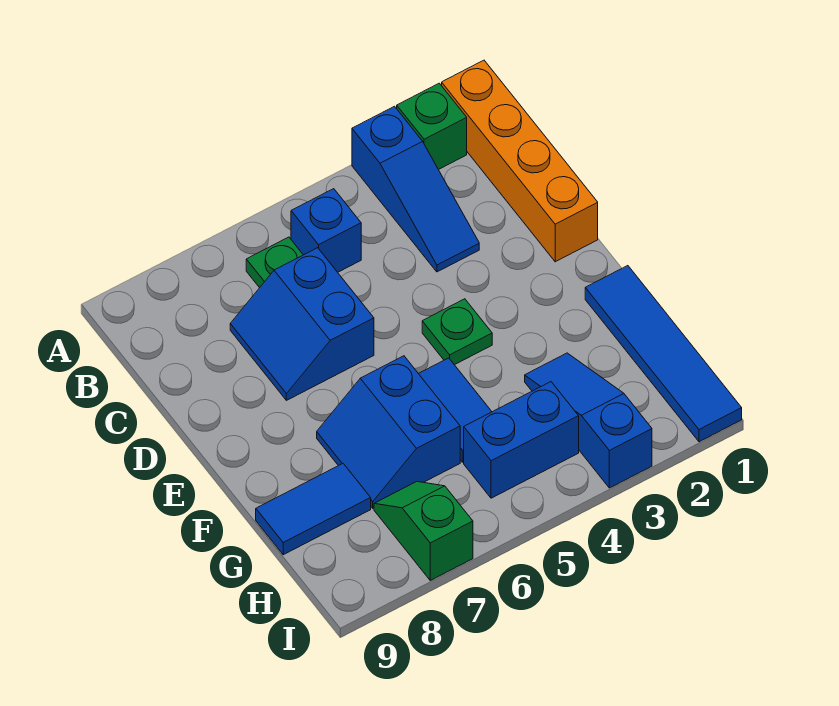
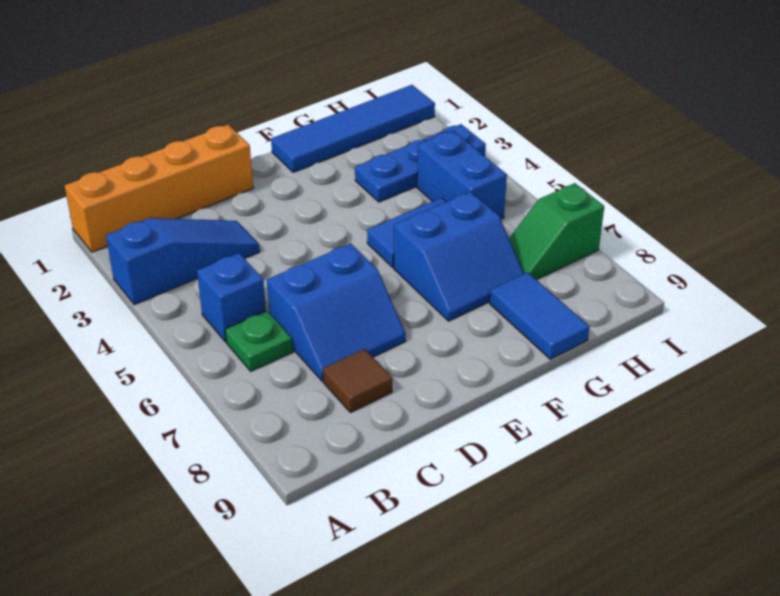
green 1x1 brick [397,83,467,169] -> none
none -> brown 1x1 tile [323,349,392,413]
green 1x1 plate [422,299,492,365] -> none
blue 1x3 slope [525,353,652,488] -> blue 1x3 plate [355,124,486,202]

